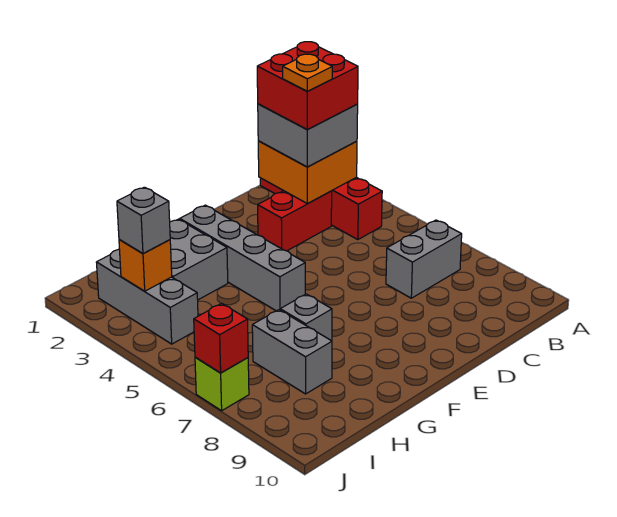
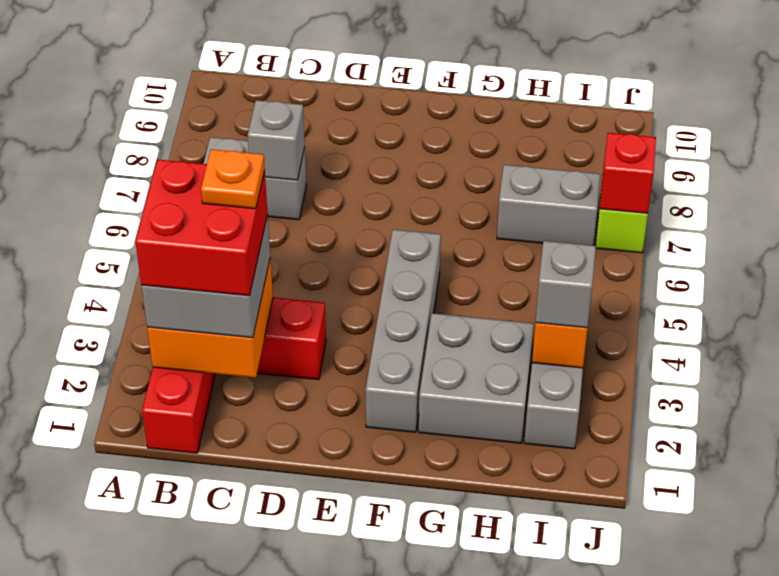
grey 1x1 brick [280,294,332,341] -> grey 1x1 brick moved to [248,100,305,180]
grey 1x2 brick [252,310,332,394] -> grey 1x2 brick turned to [497,165,600,246]

